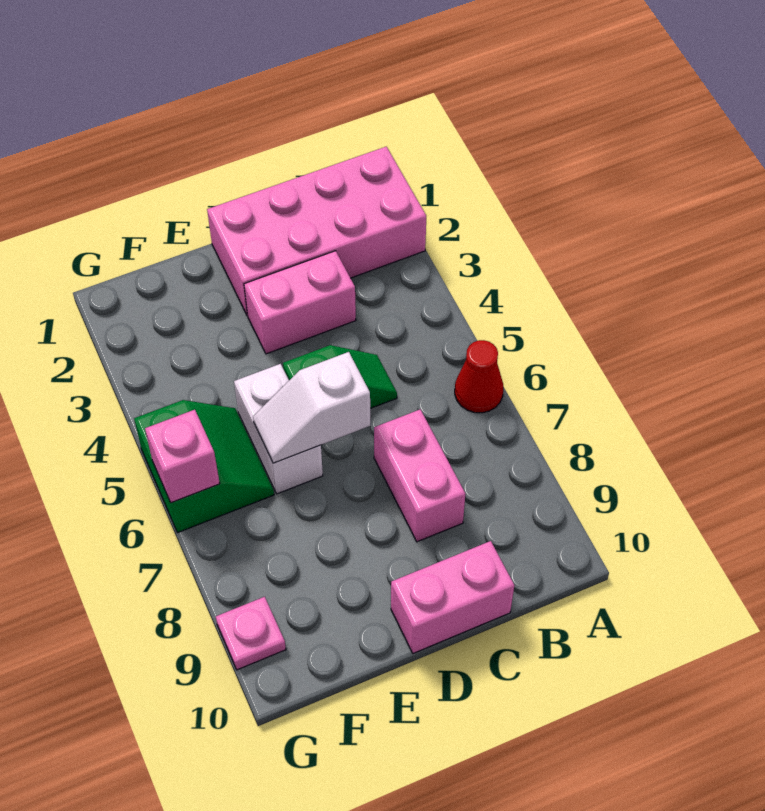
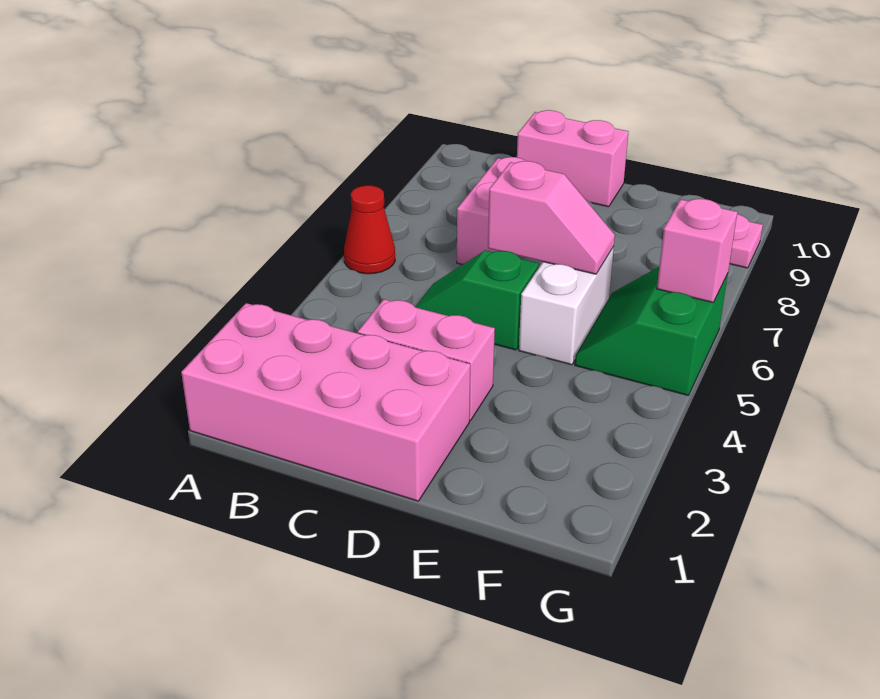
white 1x2 slope [253,352,370,463] -> pink 1x2 slope [488,161,615,274]

